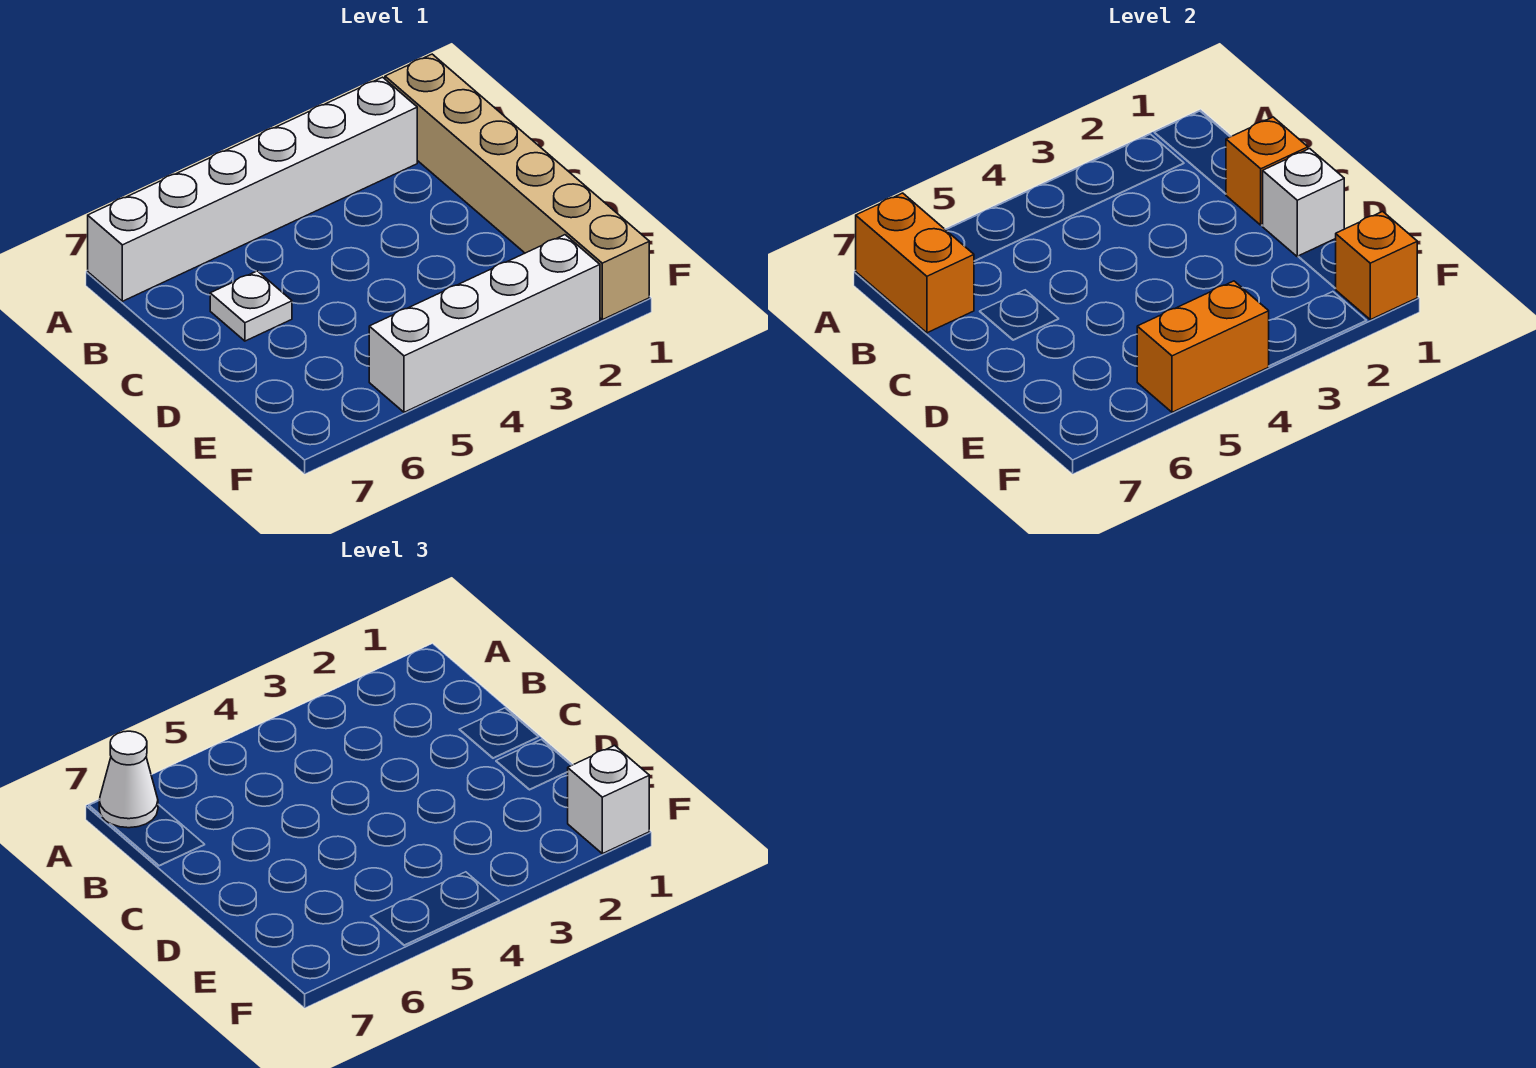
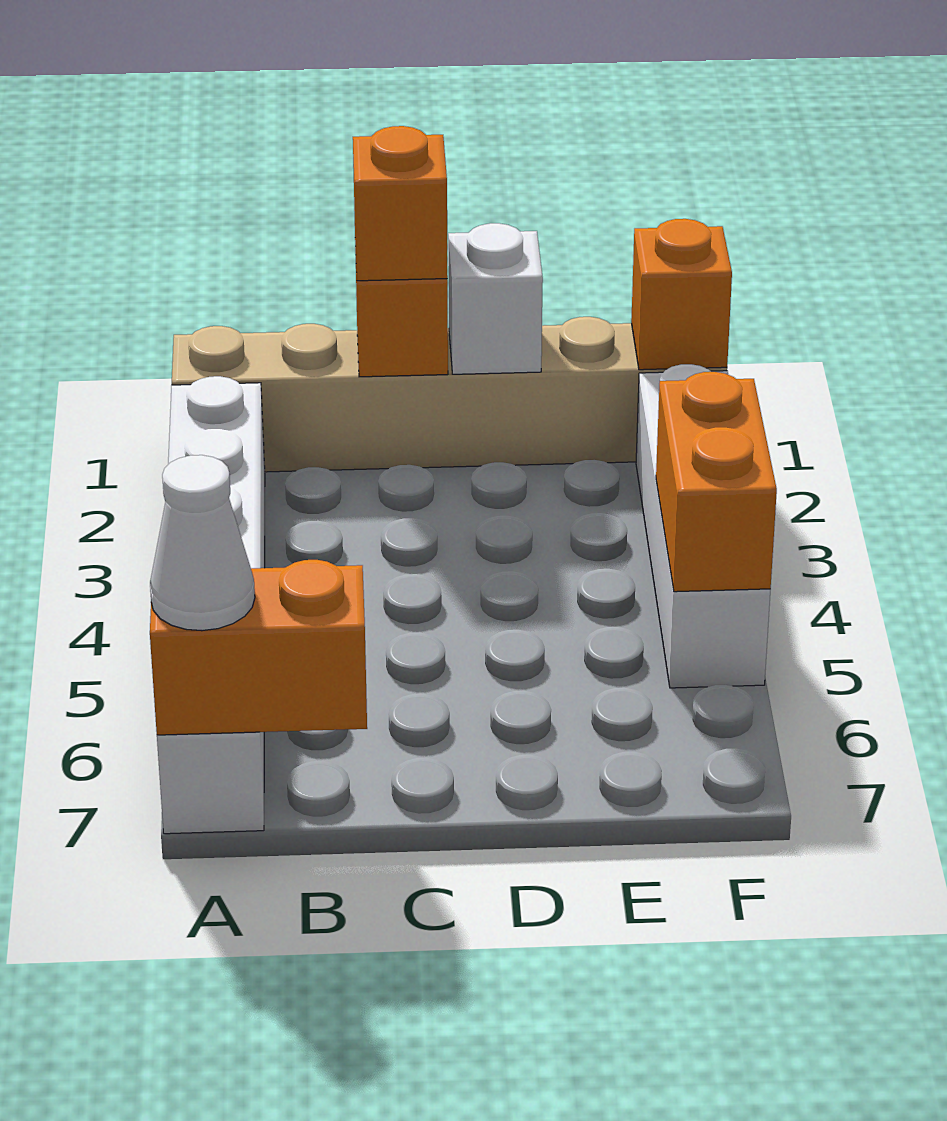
none -> orange 1x1 brick [353,126,448,281]
white 1x1 plate [210,271,292,341] -> none
white 1x1 brick [568,745,649,854] -> none

